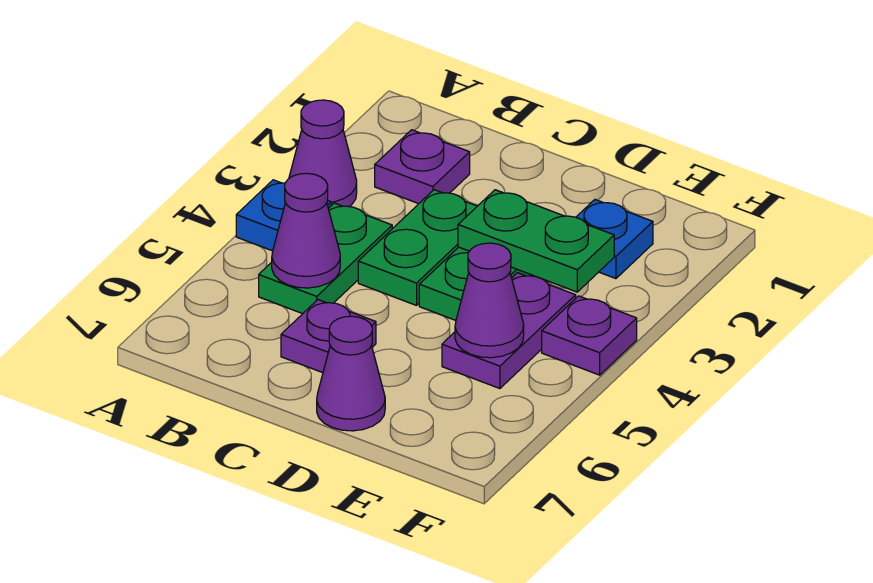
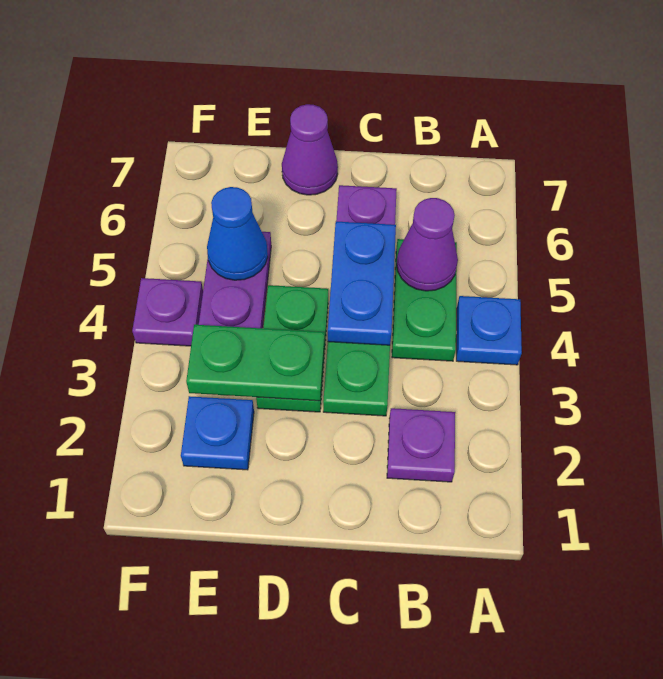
purple 1x1 cone [289,100,357,207] -> none
none -> blue 1x2 plate [328,222,396,345]
purple 1x1 cone [455,243,524,358] -> blue 1x1 cone [207,187,268,280]

